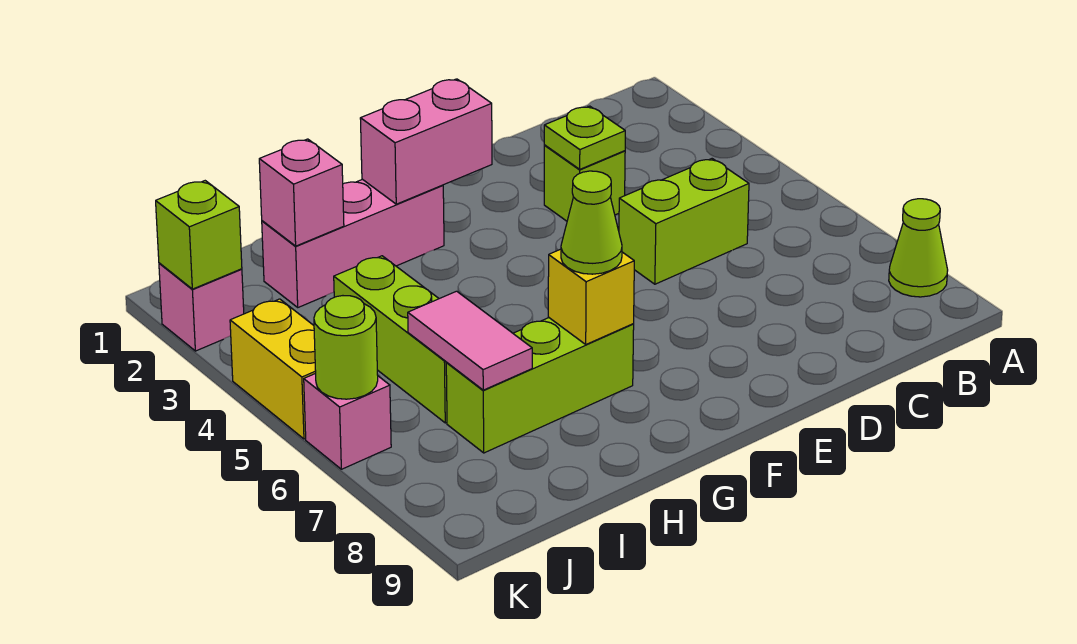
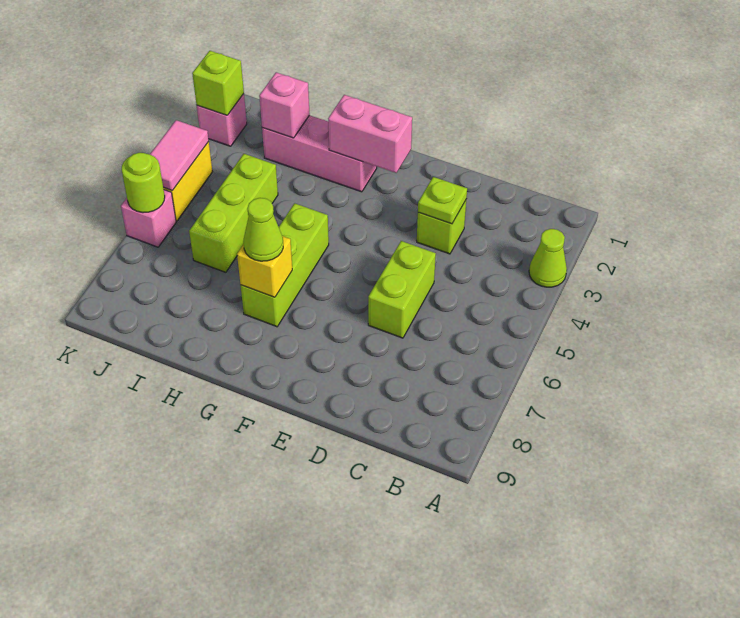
lime 1x1 cone [889,199,948,297] -> lime 1x1 cone moved to [529,229,567,287]
lime 1x2 brick [619,159,749,284] -> lime 1x2 brick turned to [368,241,436,338]
lime 1x3 brick [446,318,634,453] -> lime 1x3 brick turned to [241,203,329,327]
pink 1x2 tile [408,291,532,390] -> pink 1x2 tile moved to [150,120,209,191]

